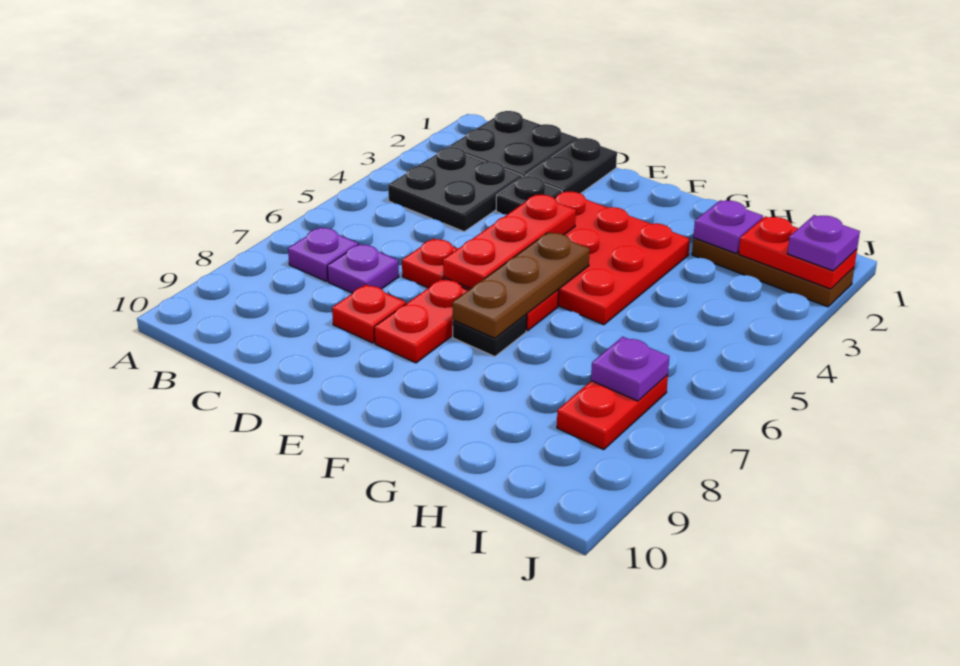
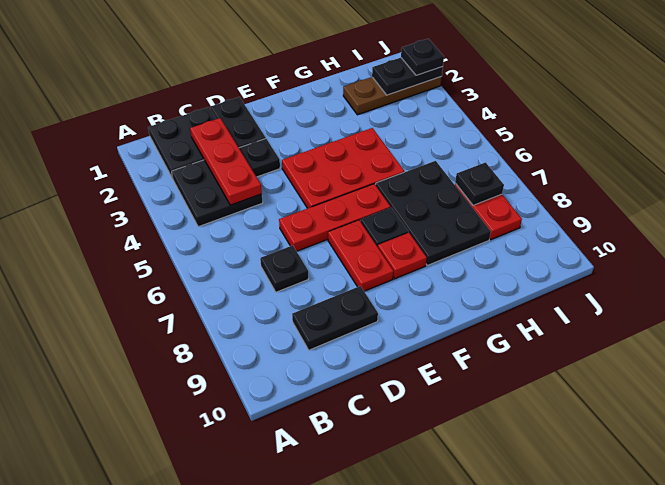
purple 1x1 plate [288,227,358,281] -> none
purple 1x1 plate [327,244,399,293] -> black 1x1 plate [260,245,308,292]
none -> black 1x2 plate [292,286,378,350]
red 1x1 plate [332,285,406,343] -> red 1x1 plate moved to [378,233,427,279]
red 3x3 plate [555,191,690,325] -> red 2x3 plate [282,128,404,208]
red 1x3 plate [443,195,576,289] -> red 1x3 plate moved to [190,118,262,205]
brown 1x3 plate [452,232,590,338] -> none
none -> black 2x3 plate [376,161,491,265]
purple 1x1 plate [693,200,763,253] -> none
red 1x2 plate [739,216,857,289] -> black 1x2 plate [372,58,443,95]
purple 1x1 plate [591,337,669,401] -> black 1x1 plate [455,162,504,205]
purple 1x1 plate [787,215,860,271] -> black 1x1 plate [401,39,444,75]

